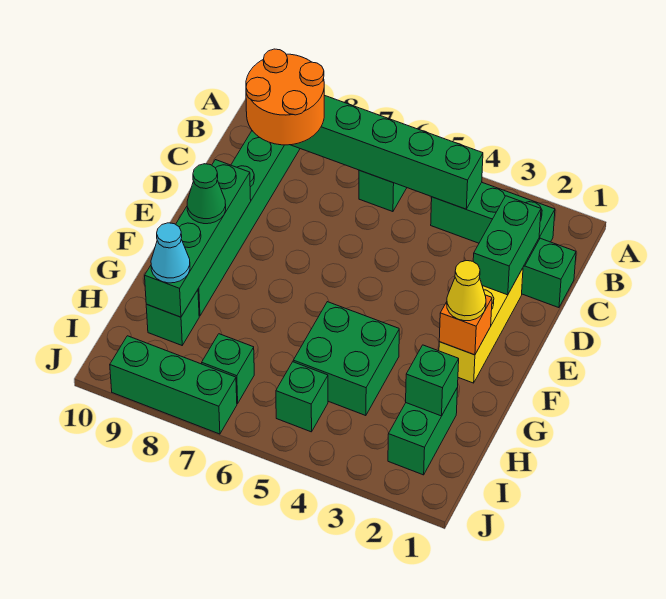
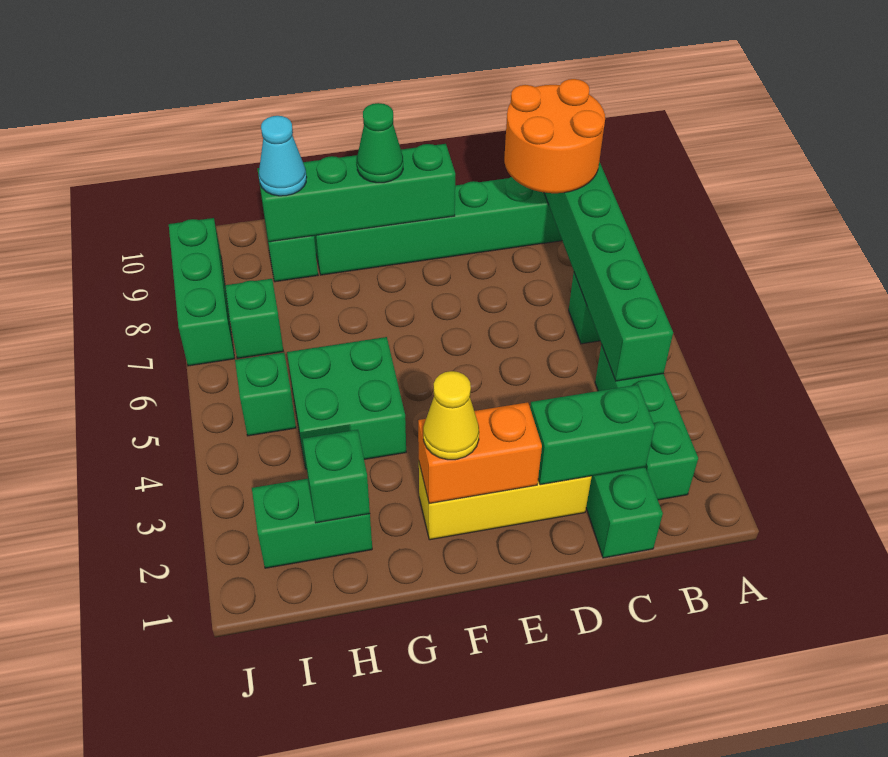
orange 1x1 brick [439,295,492,355] -> orange 1x2 brick [418,402,542,504]

